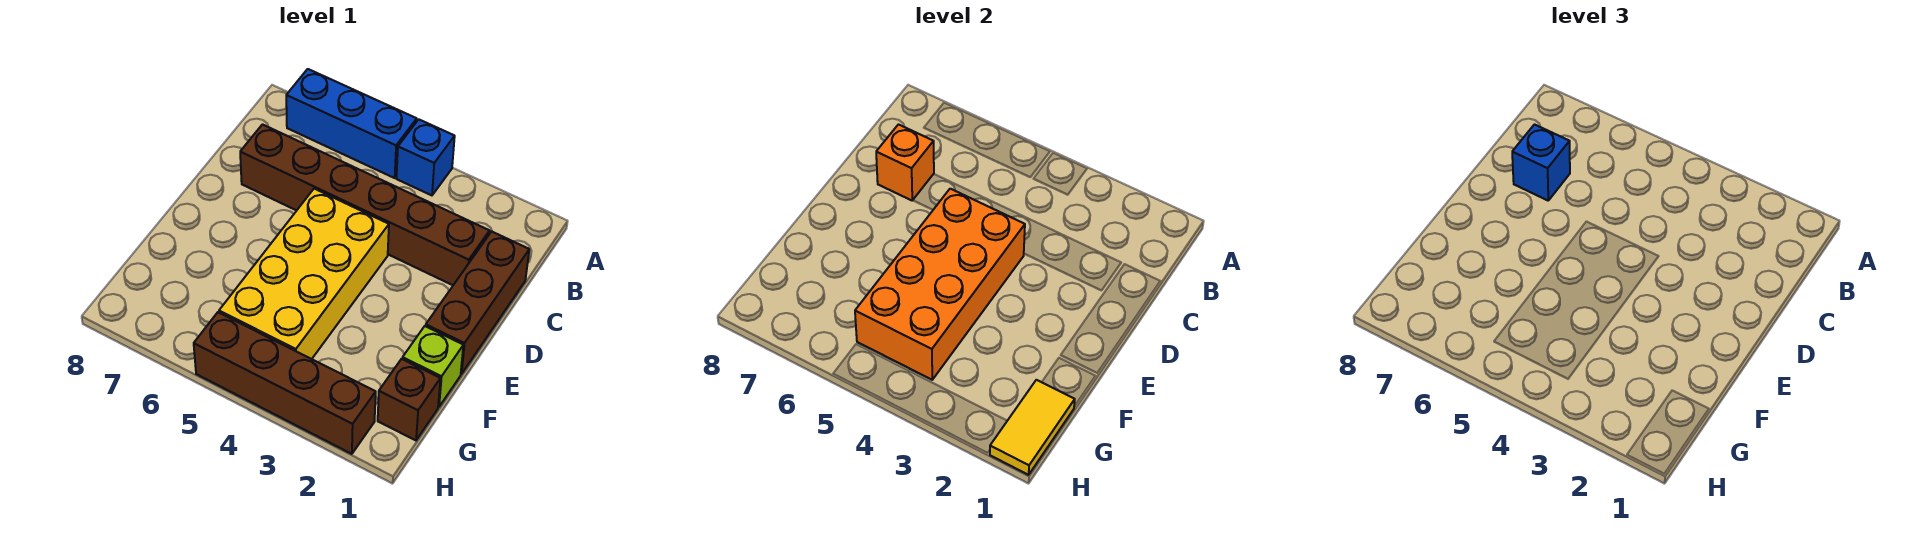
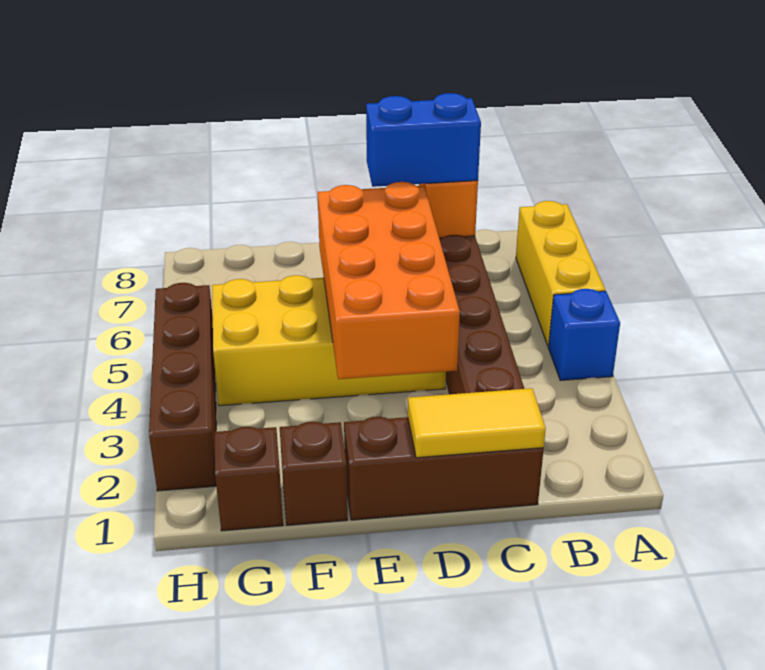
blue 1x3 brick [286,69,417,178] -> yellow 1x3 brick [516,201,605,346]
blue 1x1 brick [1512,125,1570,200] -> blue 1x2 brick [366,93,481,187]
orange 2x4 brick [855,189,1025,380] -> orange 2x4 brick turned to [318,182,460,379]
lime 1x1 brick [402,326,463,407] -> brown 1x1 brick [280,422,348,525]
yellow 1x2 tile [990,380,1075,475] -> yellow 1x2 tile moved to [408,388,546,458]

